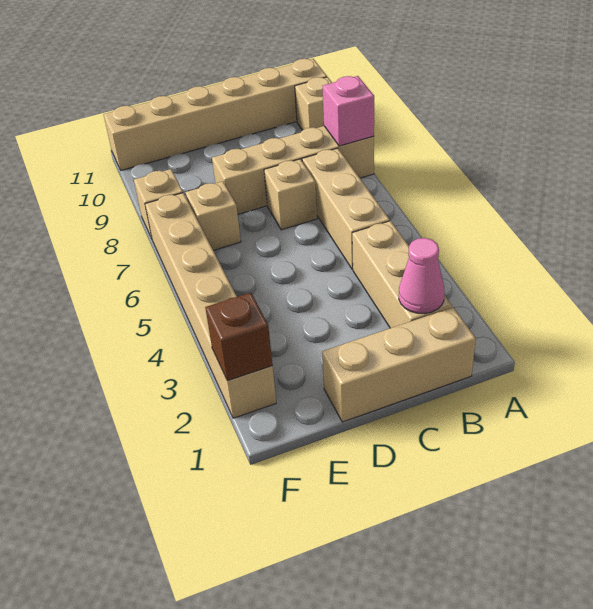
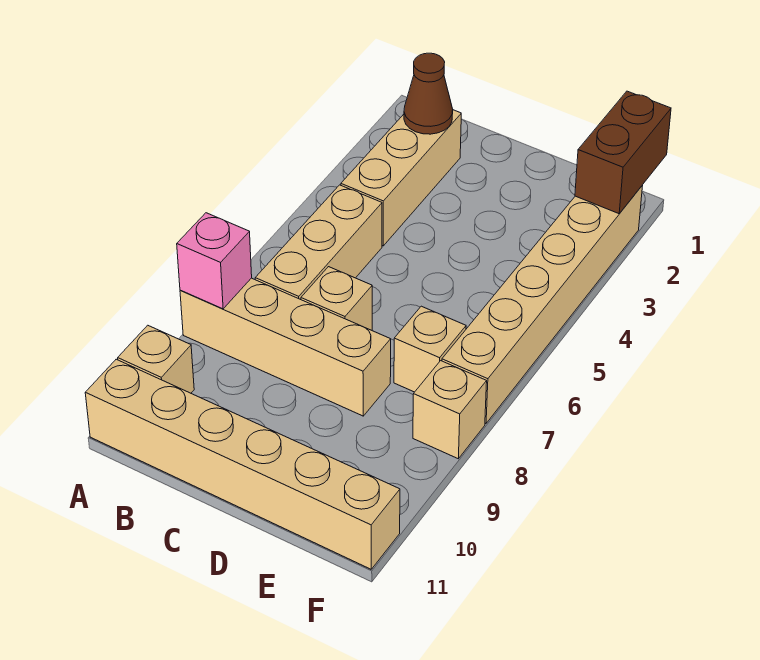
tan 1x3 brick [322,307,476,422] -> none
pink 1x1 cone [399,238,445,314] -> brown 1x1 cone [404,53,453,134]
brown 1x1 brick [205,293,272,381] -> brown 1x2 brick [575,91,671,214]

